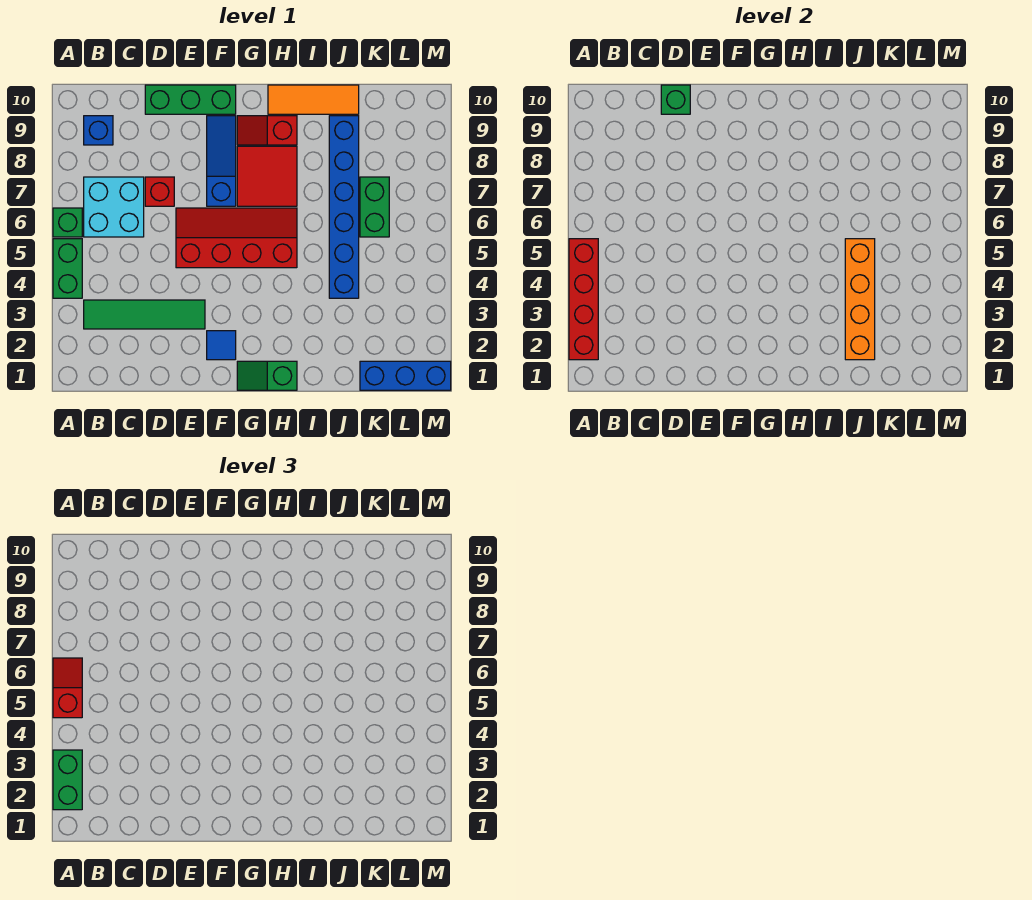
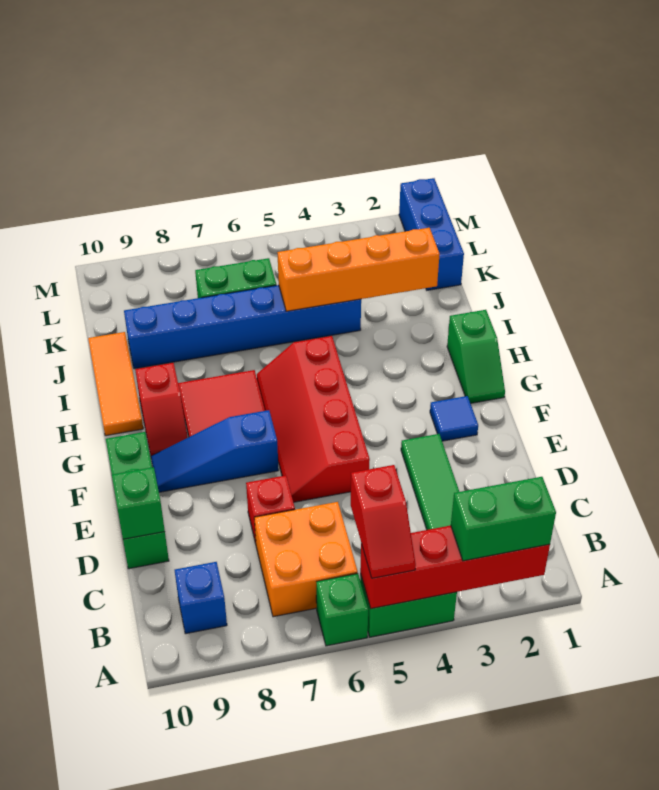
red 1x2 slope [53,658,82,718] -> red 1x2 slope turned to [351,465,416,578]
cyan 2x2 brick [84,177,144,237] -> orange 2x2 brick [254,502,358,617]

